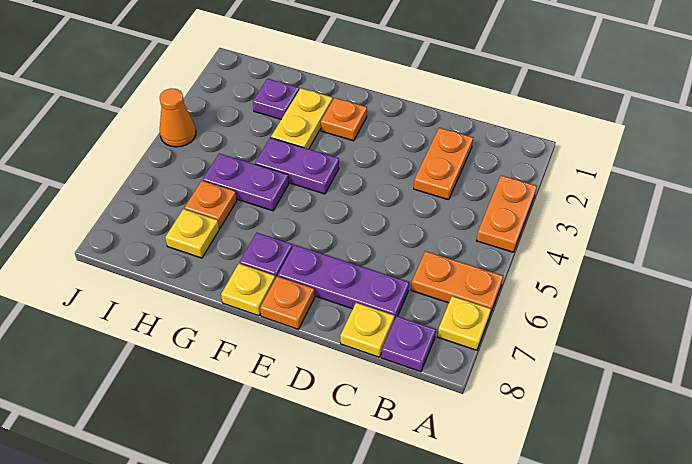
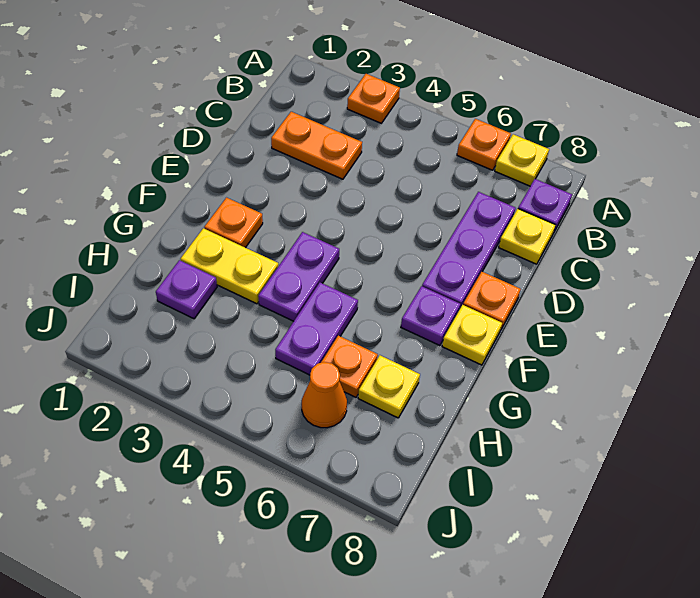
orange 1x2 plate [476,175,537,252] -> orange 1x1 plate [347,74,400,123]
orange 1x2 plate [411,251,503,314] -> orange 1x1 plate [457,119,511,170]
orange 1x1 cone [160,89,196,147] -> orange 1x1 cone moved to [302,362,347,428]

